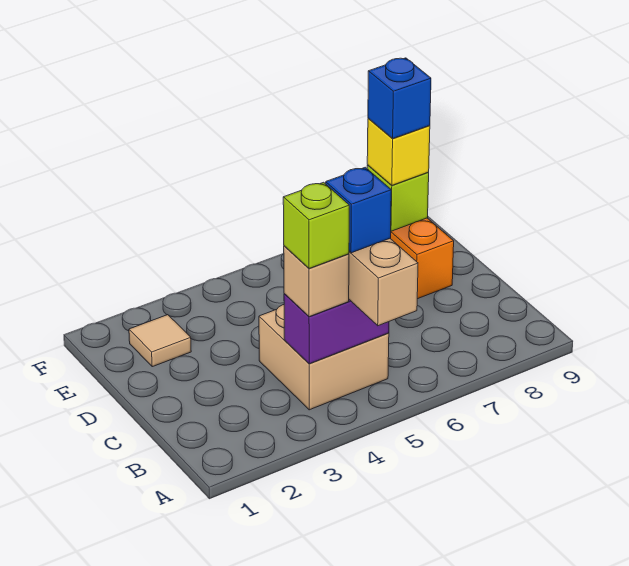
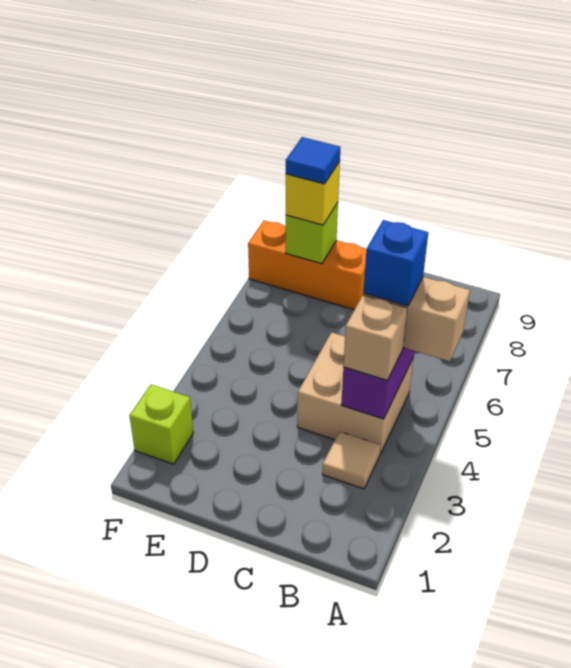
lime 1x1 brick [283,182,349,268] -> lime 1x1 brick moved to [129,384,193,464]
tan 1x1 tile [129,315,191,367] -> tan 1x1 tile moved to [322,432,381,489]
blue 1x1 brick [368,58,431,139] -> blue 1x1 tile [286,137,340,184]

